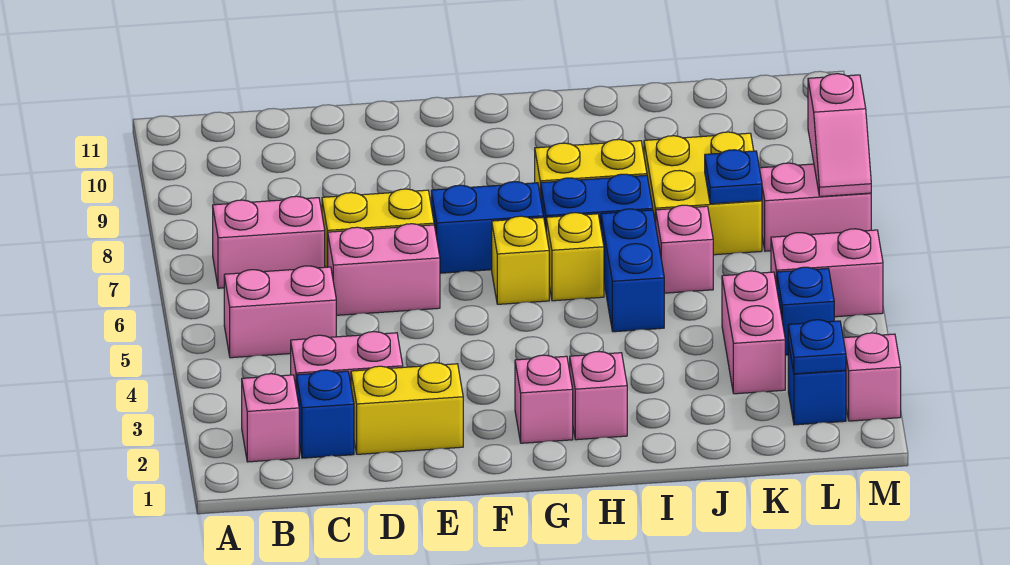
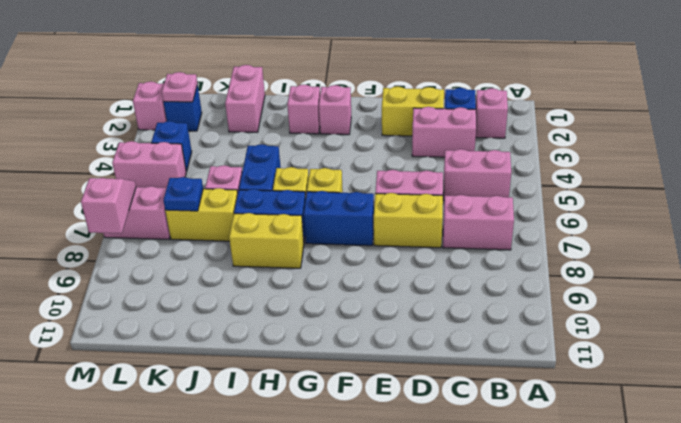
yellow 2x2 brick [644,132,762,255] -> yellow 1x2 brick [165,188,238,241]
pink 1x2 brick [722,271,785,394] -> pink 1x2 brick moved to [225,65,265,132]
blue 1x1 plate [788,320,846,374] -> pink 1x1 plate [162,72,198,102]

